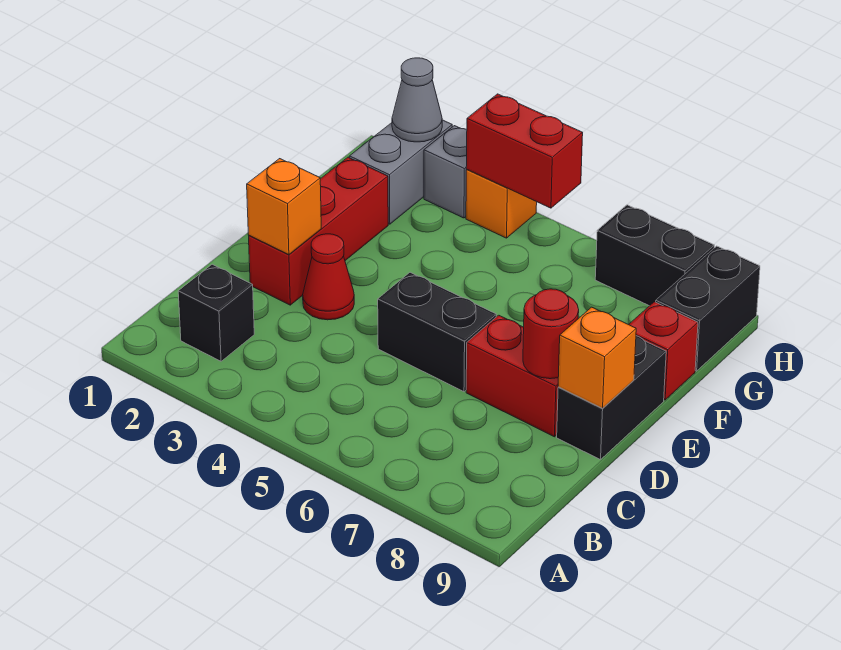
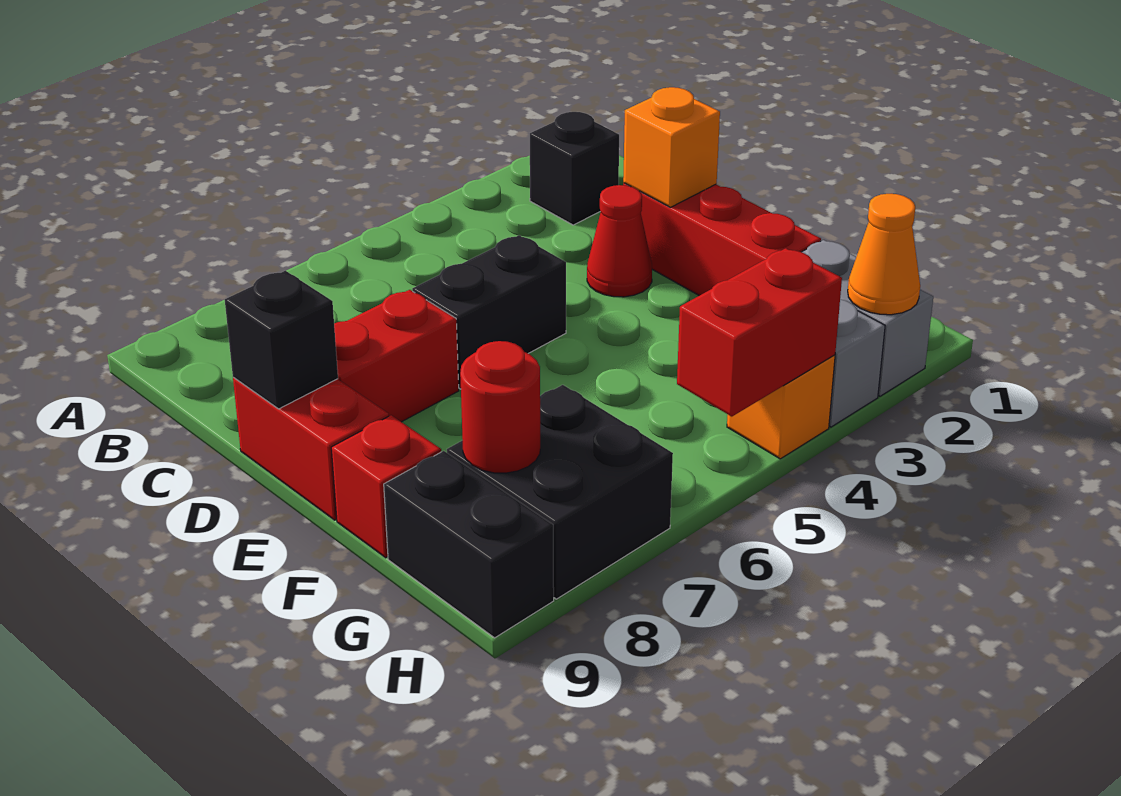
red 1x1 round brick [523,289,579,379] -> red 1x1 round brick moved to [460,341,540,473]
black 1x2 brick [557,336,666,460] -> red 1x2 brick [233,377,389,520]
orange 1x1 brick [558,307,636,408] -> black 1x1 brick [225,271,338,409]
grey 1x1 cone [392,58,442,142] -> orange 1x1 cone [848,194,920,315]
black 1x2 brick [595,205,714,306] -> black 2x2 brick [447,385,673,599]

